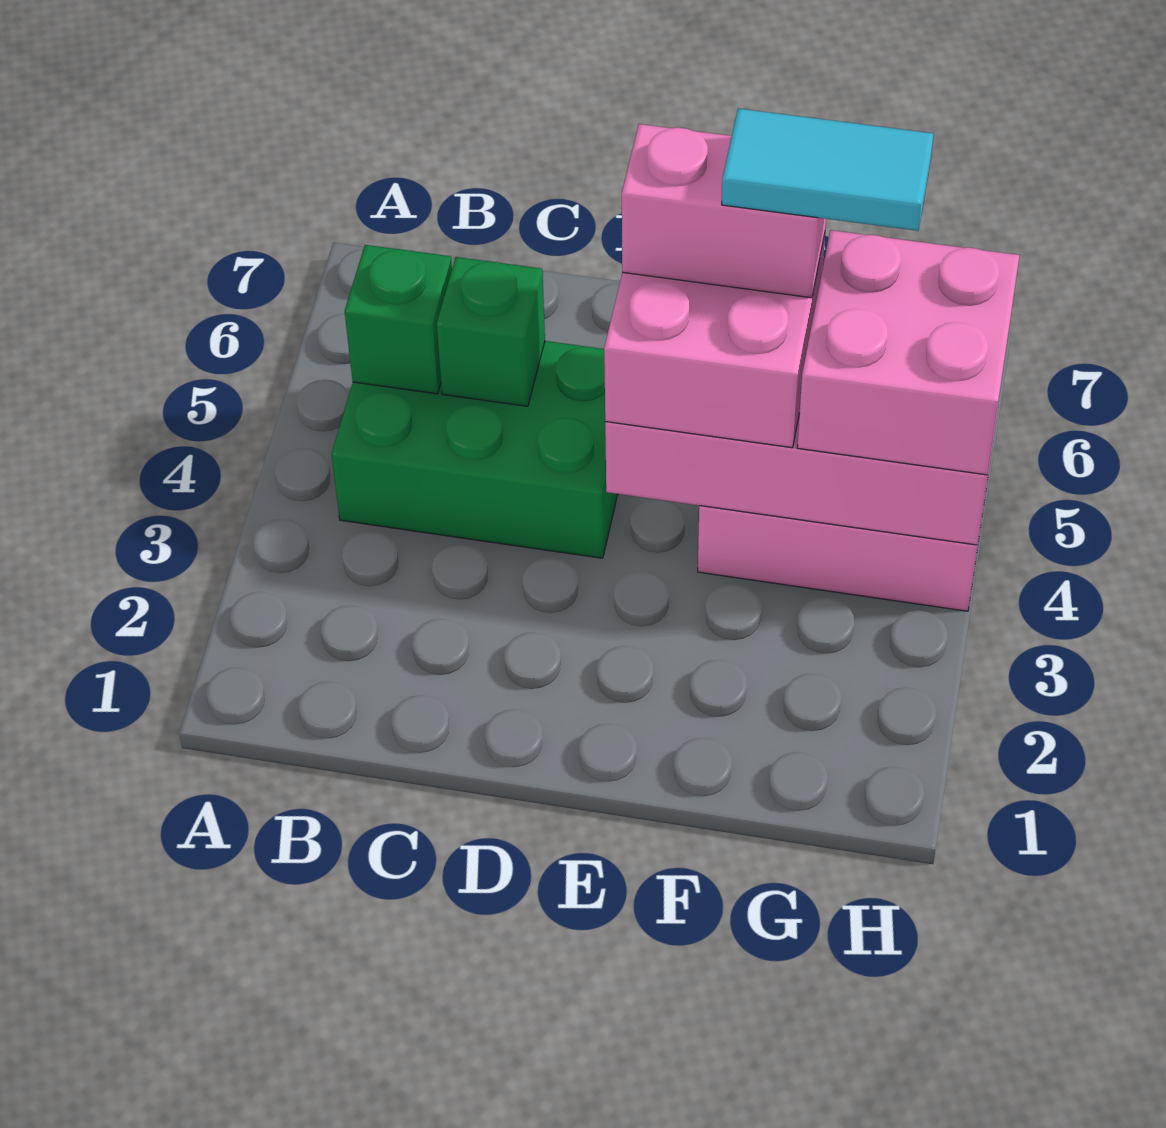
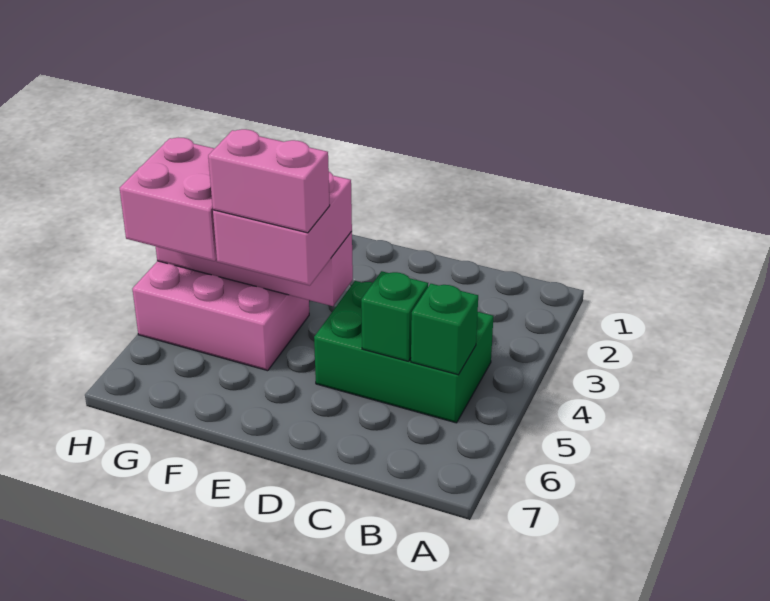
cyan 1x2 tile [722,109,933,231] -> none

